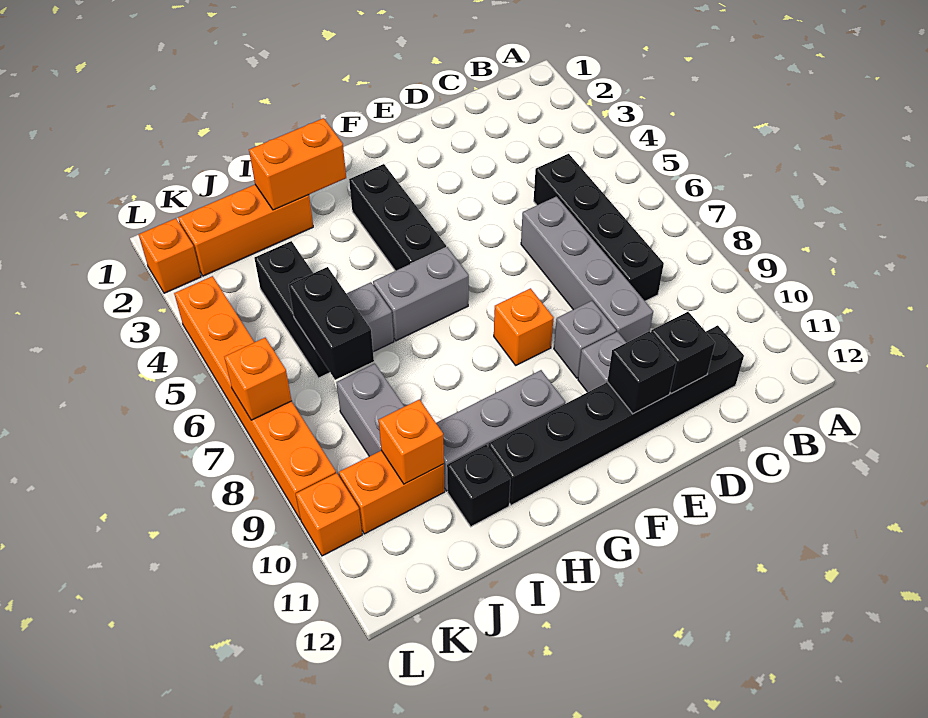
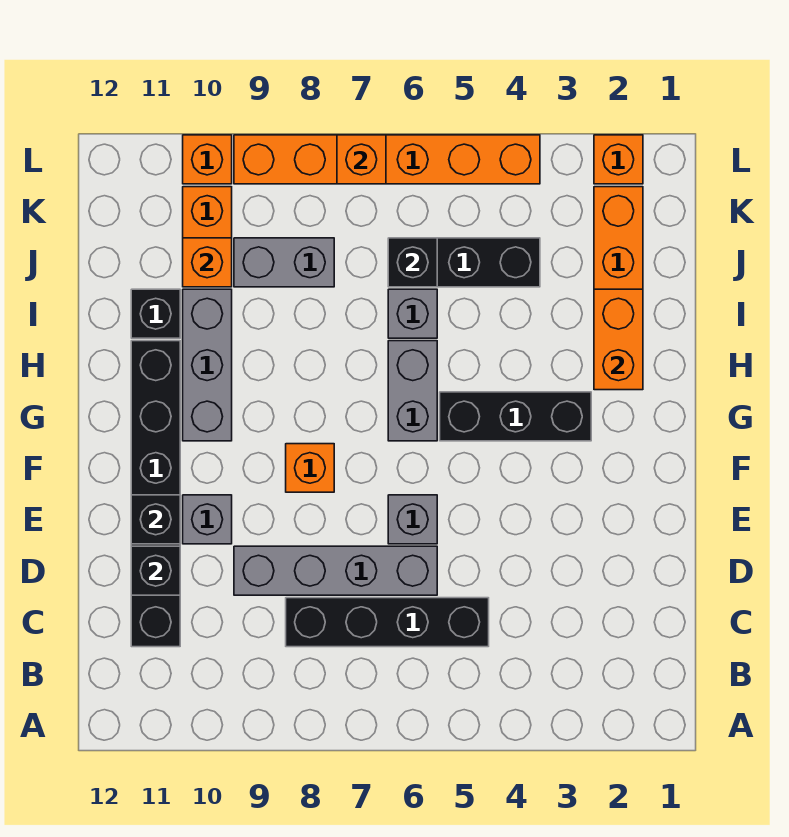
grey 1x1 brick [554,301,616,378] -> grey 1x1 brick moved to [388,495,437,544]
black 1x2 brick [289,267,374,380] -> black 1x1 brick [388,238,437,287]

